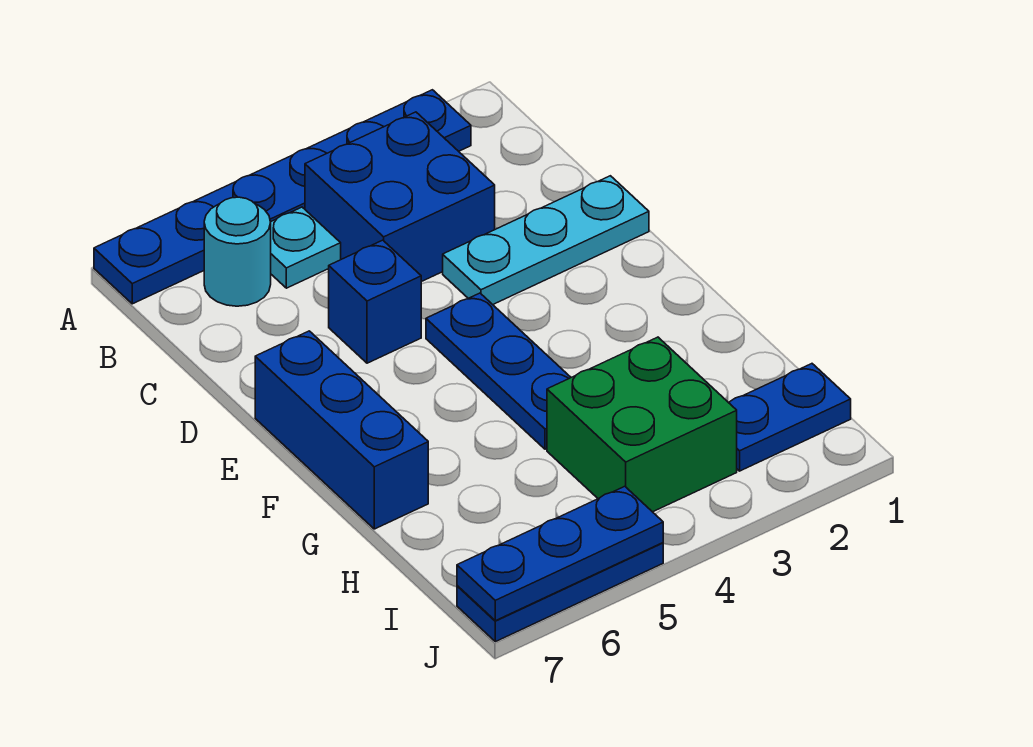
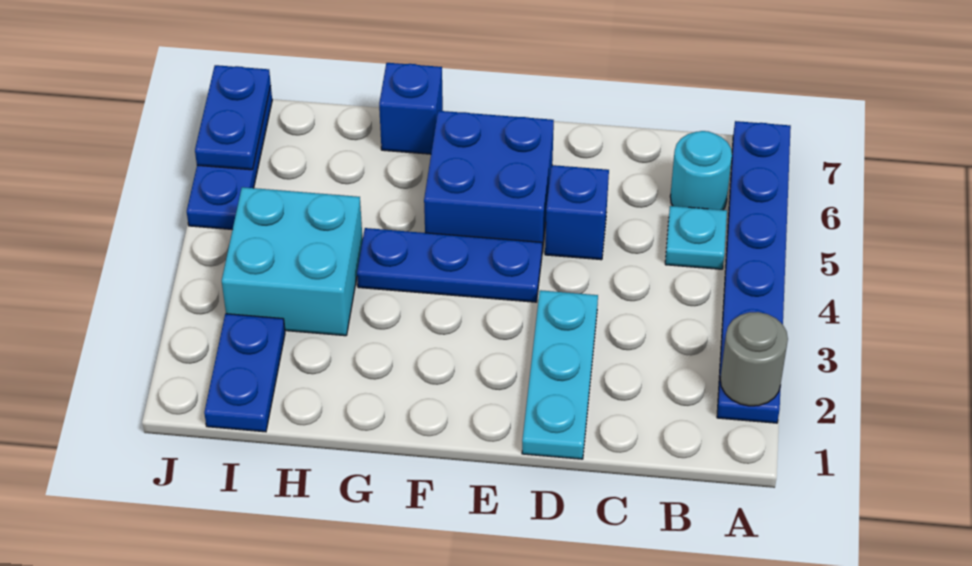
none -> grey 1x1 round brick [720,312,788,406]
blue 2x2 brick [305,112,495,282] -> blue 2x2 brick moved to [424,111,554,251]
blue 1x3 brick [255,331,428,529] -> blue 1x1 brick [379,63,443,154]
green 2x2 brick [547,337,737,512] -> cyan 2x2 brick [222,187,363,336]
blue 1x3 plate [457,486,663,621] -> blue 1x2 plate [195,65,271,170]

